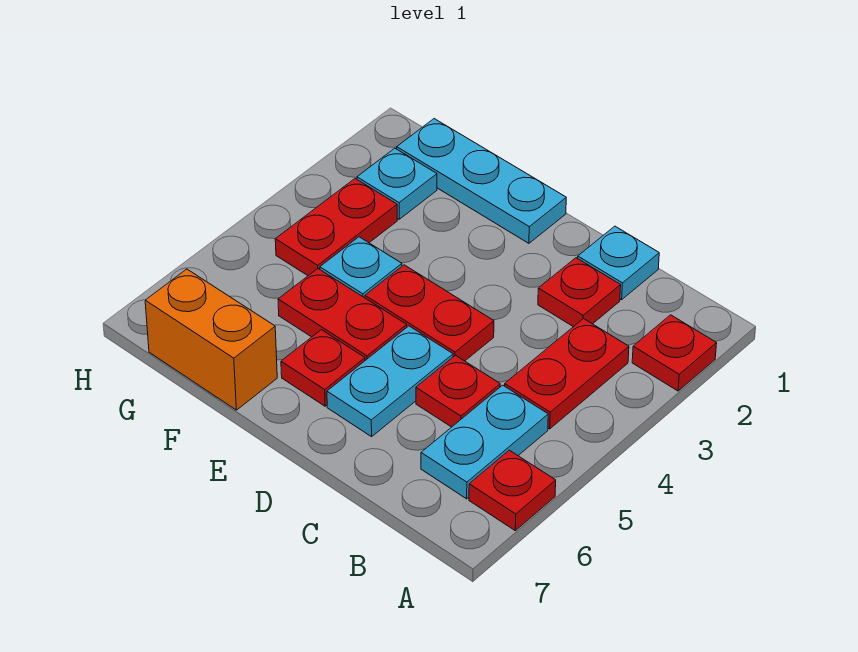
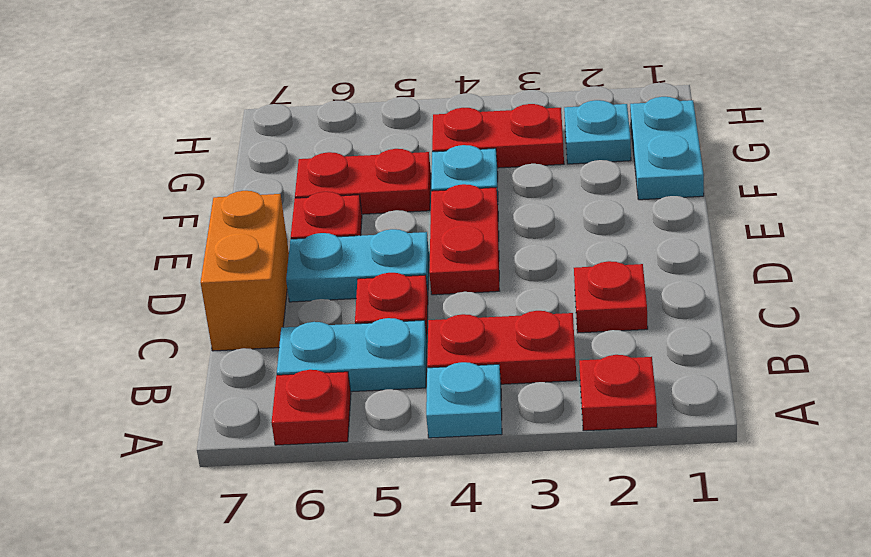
cyan 1x1 plate [578,226,659,300] -> cyan 1x1 plate moved to [426,362,502,438]
cyan 1x3 plate [397,119,566,243] -> cyan 1x2 plate [630,97,704,200]
red 1x2 plate [278,269,407,360] -> red 1x2 plate turned to [295,149,431,214]
orange 1x2 brick [145,269,277,410] -> orange 1x2 brick moved to [201,191,289,351]

